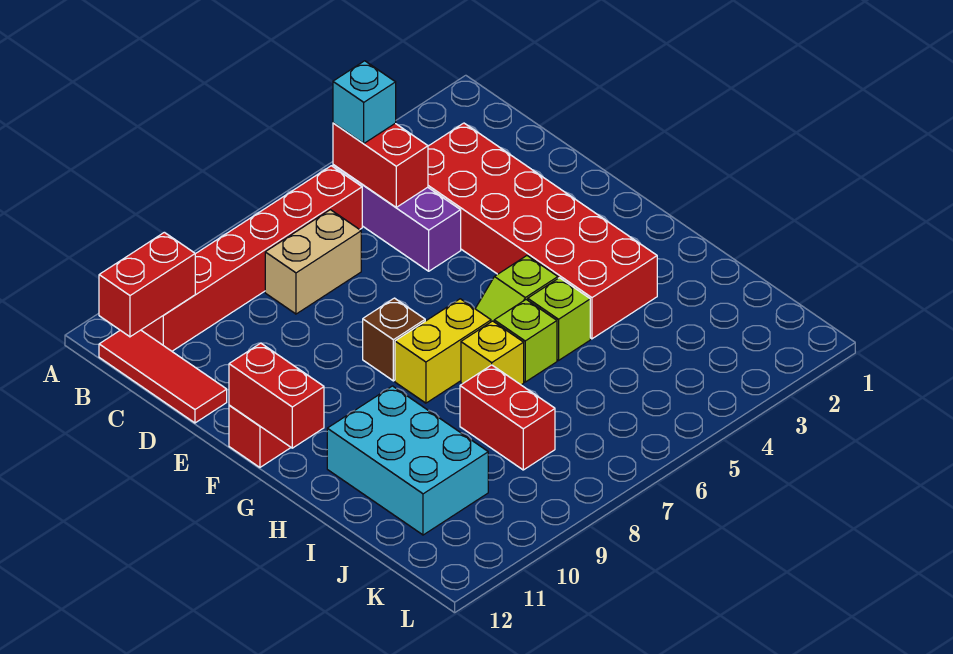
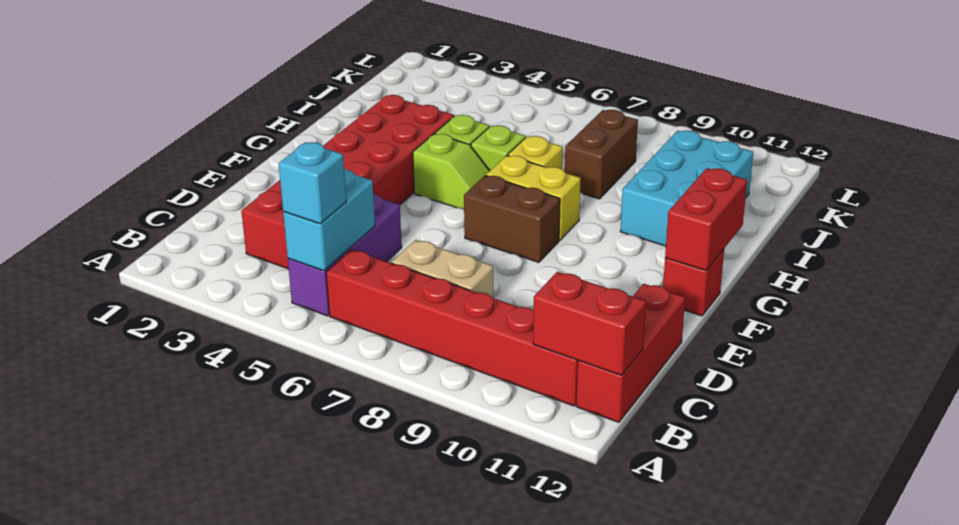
red 1x2 brick [333,123,428,207] -> cyan 1x2 brick [283,169,375,271]
red 1x3 tile [99,330,227,423] -> red 1x3 brick [576,284,685,422]
brown 1x1 brick [363,298,425,381] -> brown 1x2 brick [464,175,560,262]
red 1x2 brick [460,365,555,470] -> brown 1x2 brick [565,110,638,199]

